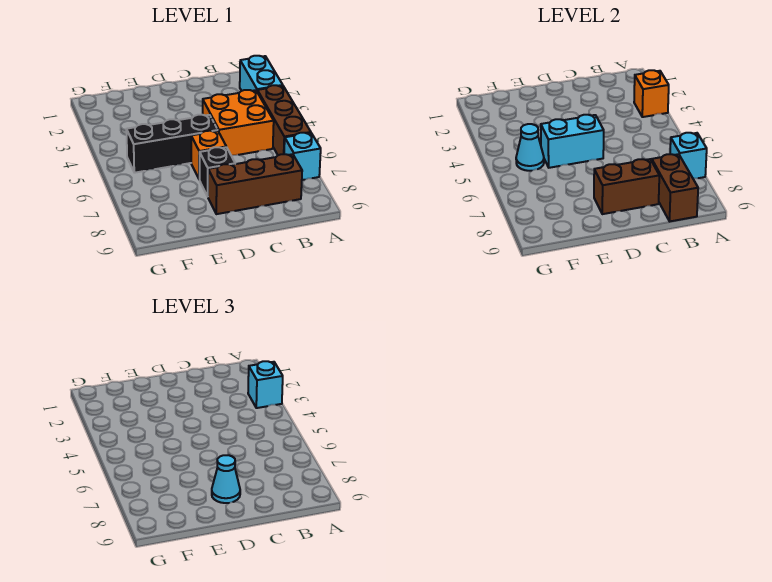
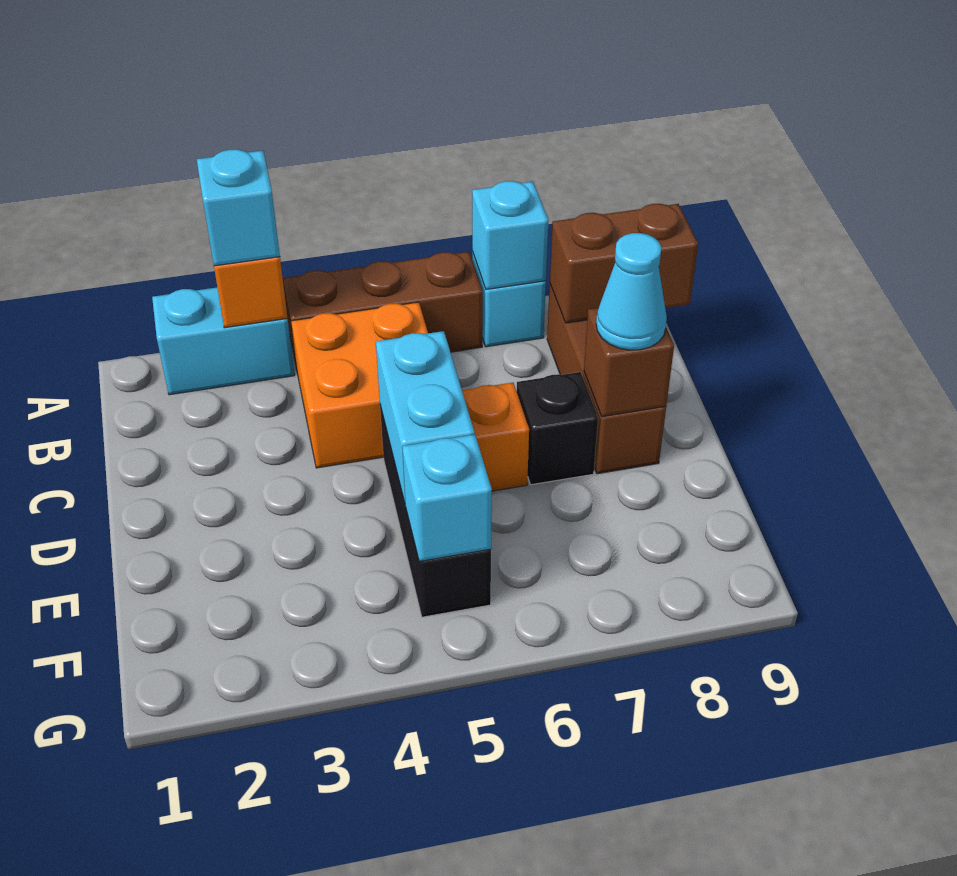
brown 1x2 brick [594,159,659,214] -> brown 1x1 brick [584,308,674,417]
cyan 1x1 cone [516,124,544,171] -> cyan 1x1 brick [402,434,492,562]

